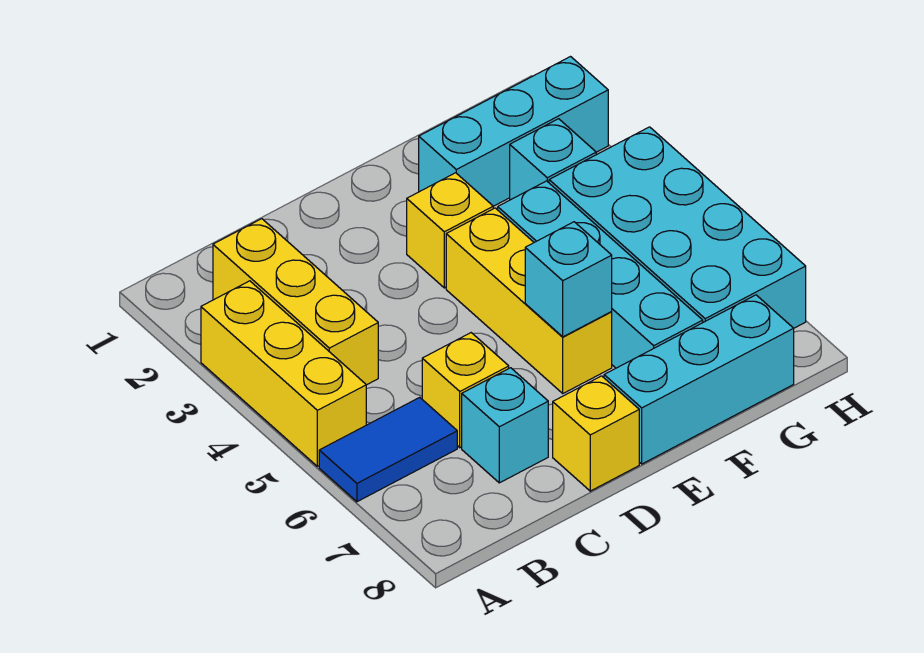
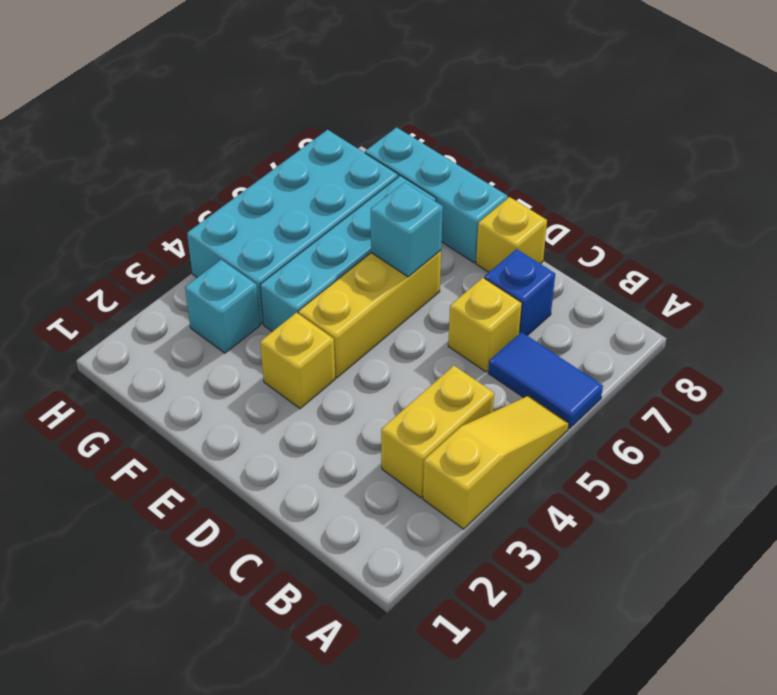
yellow 1x3 brick [201,281,366,466] -> yellow 1x3 slope [423,396,569,529]
yellow 1x3 brick [213,219,378,385] -> yellow 1x2 brick [381,366,494,498]
cyan 1x1 brick [462,368,548,483] -> blue 1x1 brick [485,249,555,336]
cyan 1x3 brick [419,57,608,206] -> none

